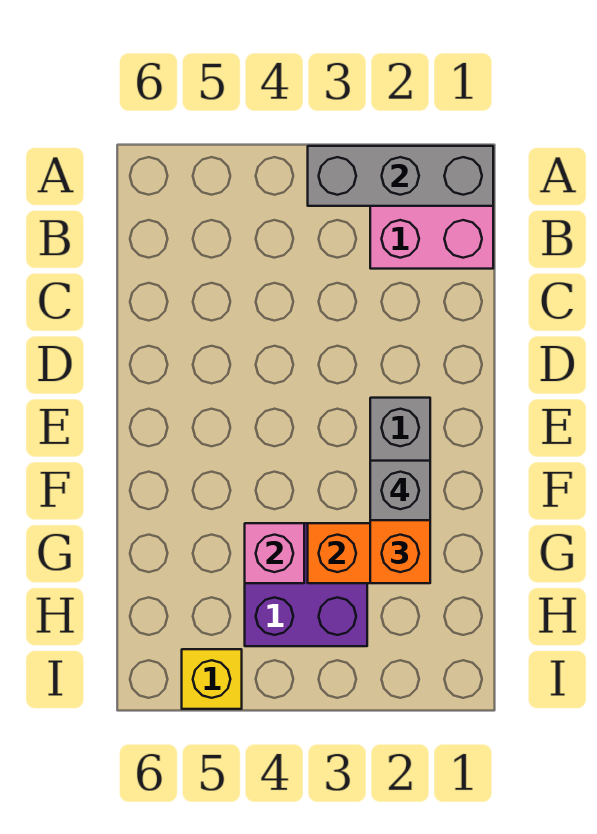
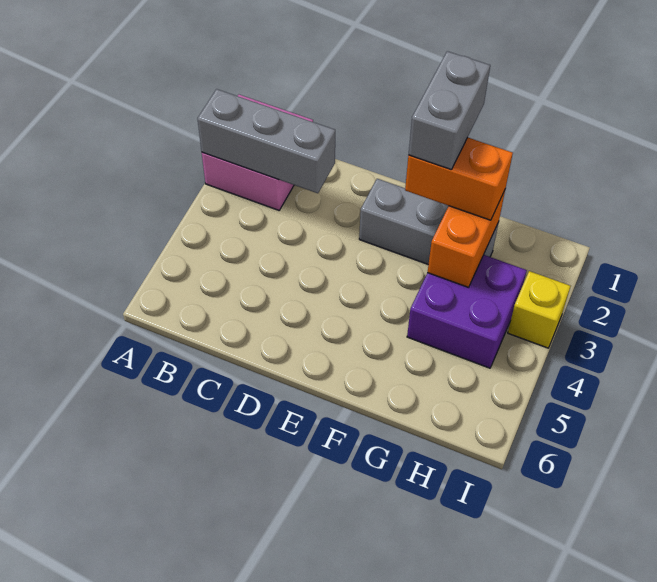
grey 1x3 brick [308,146,493,206] -> grey 1x3 brick turned to [197,89,335,193]
grey 1x1 brick [370,461,430,520] -> grey 1x2 brick [408,51,490,170]
pink 1x1 brick [245,523,304,583] -> none
yellow 1x1 brick [182,649,242,709] -> yellow 1x1 brick moved to [508,271,571,348]

